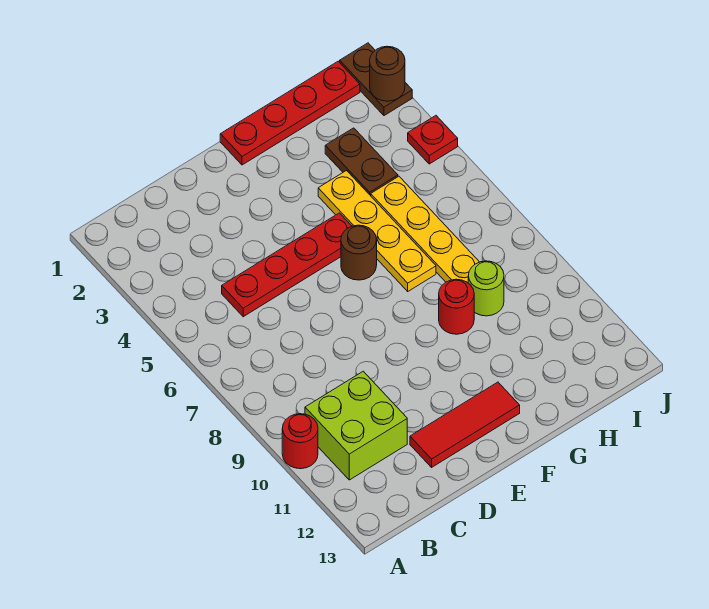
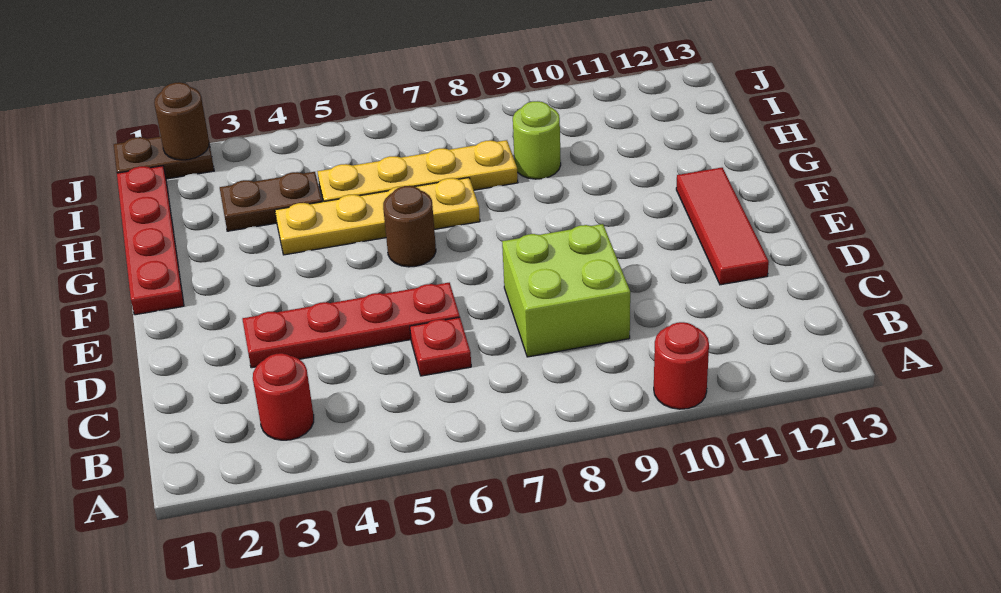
lime 2x2 brick [305,371,407,480] -> lime 2x2 brick moved to [502,224,630,357]
red 1x4 plate [222,213,352,317] -> red 1x4 plate turned to [242,283,460,368]
red 1x1 round brick [439,279,474,334] -> red 1x1 round brick moved to [253,353,314,440]
red 1x1 plate [408,116,458,164] -> red 1x1 plate moved to [410,317,471,376]

